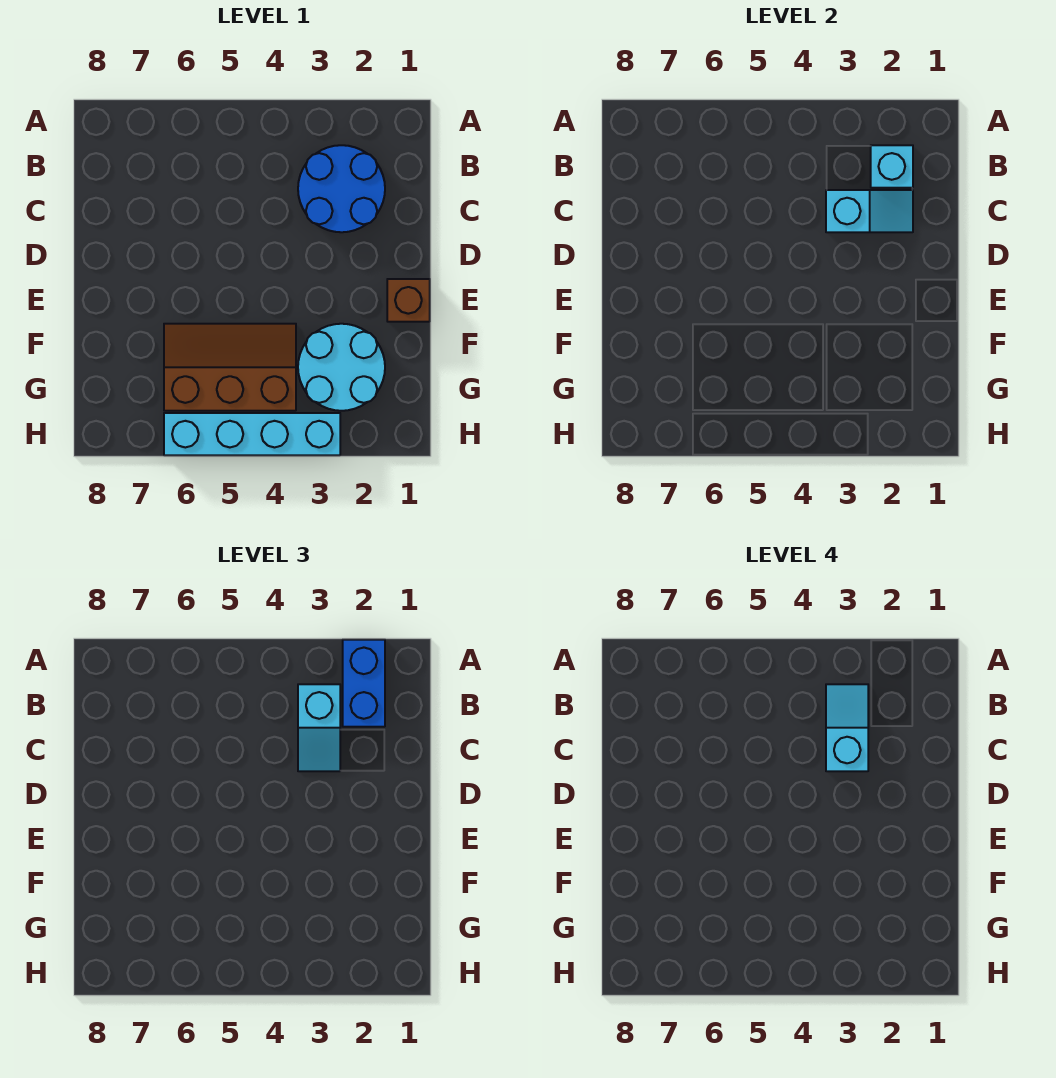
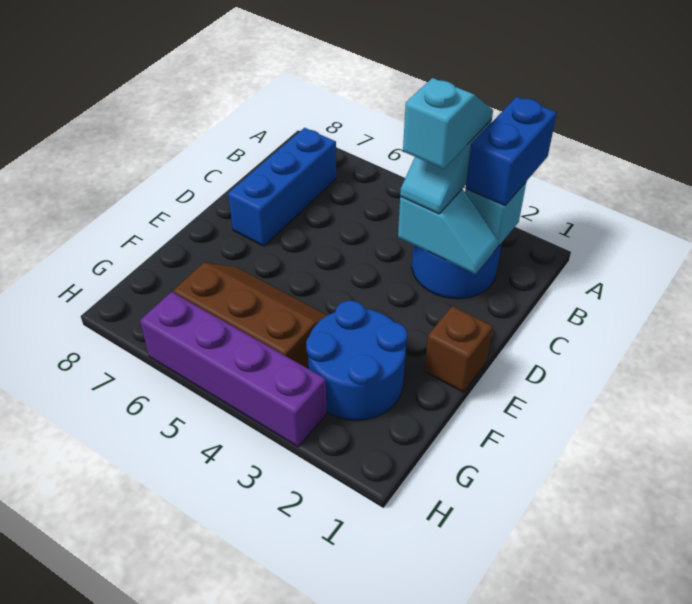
none -> blue 1x3 brick [228,128,336,246]
cyan 2x2 round brick [298,324,385,411] -> blue 2x2 round brick [306,301,407,420]
cyan 1x4 brick [164,413,340,455] -> purple 1x4 brick [140,292,327,447]

